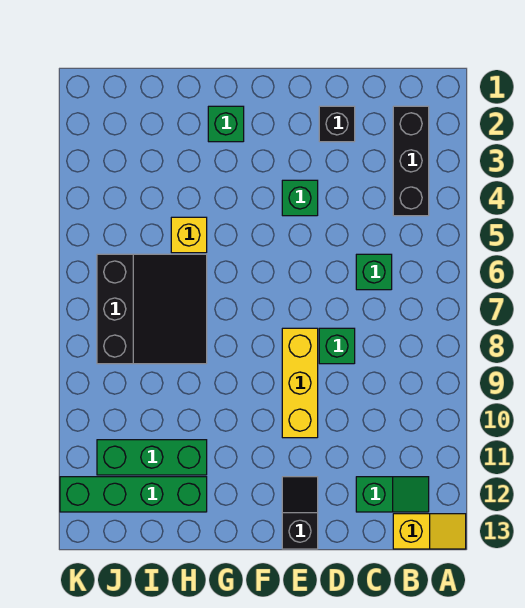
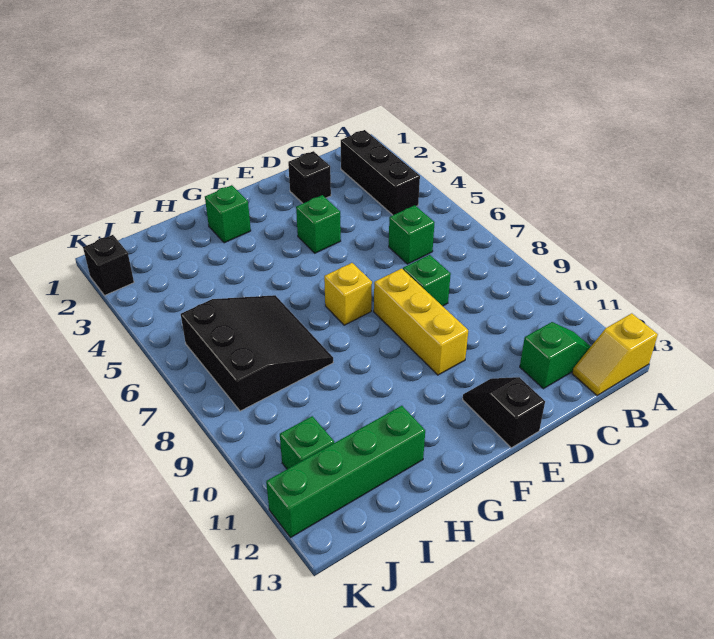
yellow 1x2 slope [393,514,466,549] -> yellow 1x2 slope turned to [572,313,658,396]
yellow 1x1 brick [171,217,207,253] -> yellow 1x1 brick moved to [324,263,372,325]
green 1x3 brick [97,440,207,475] -> green 1x1 brick [280,416,334,469]
none -> black 1x1 brick [83,235,134,295]

